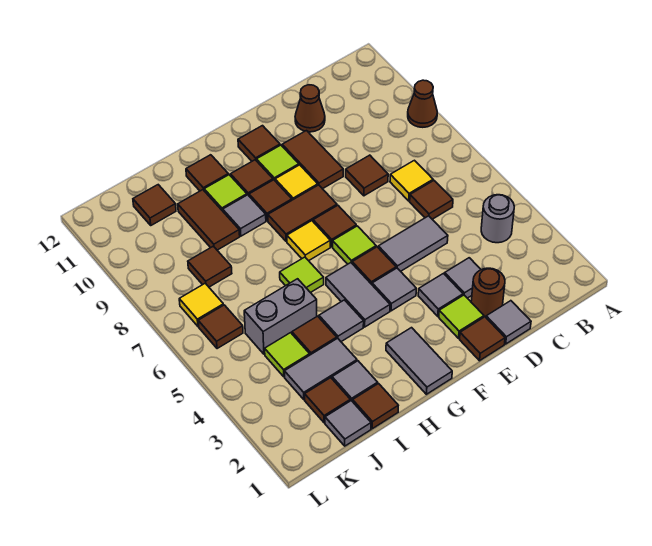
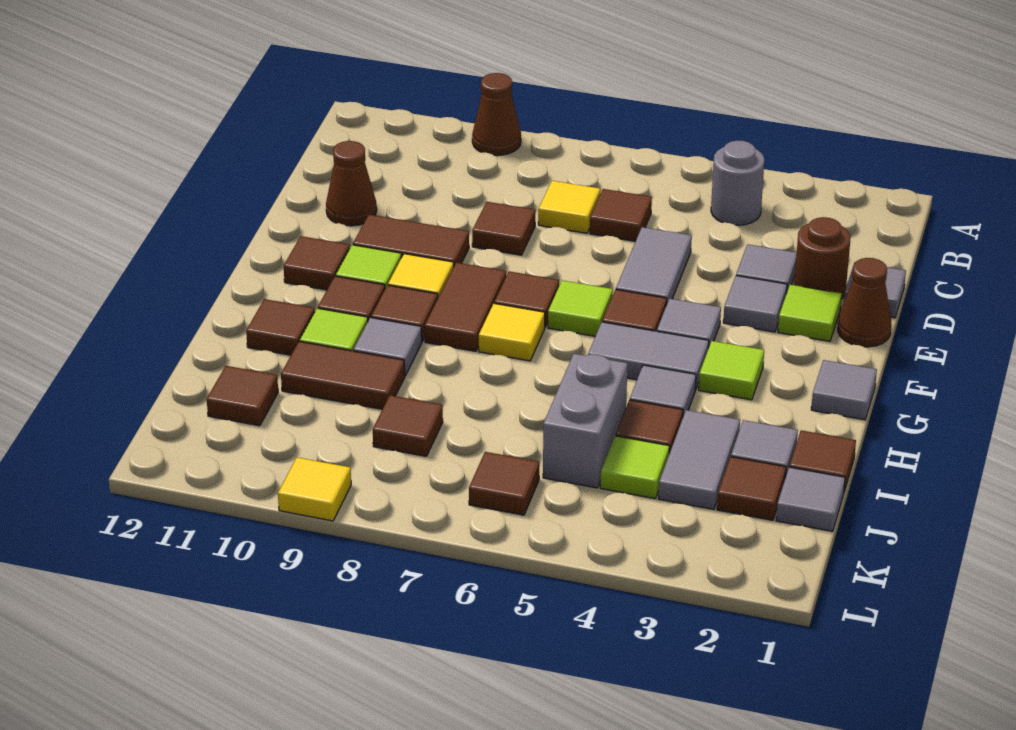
brown 1x1 tile [460,317,505,361] -> brown 1x1 cone [838,258,891,347]
grey 1x2 tile [386,328,452,394] -> grey 1x1 tile [811,360,877,420]
lime 1x1 tile [280,257,324,293] -> lime 1x1 tile moved to [699,341,764,400]
yellow 1x1 tile [179,283,223,326] -> yellow 1x1 tile moved to [278,457,351,521]

